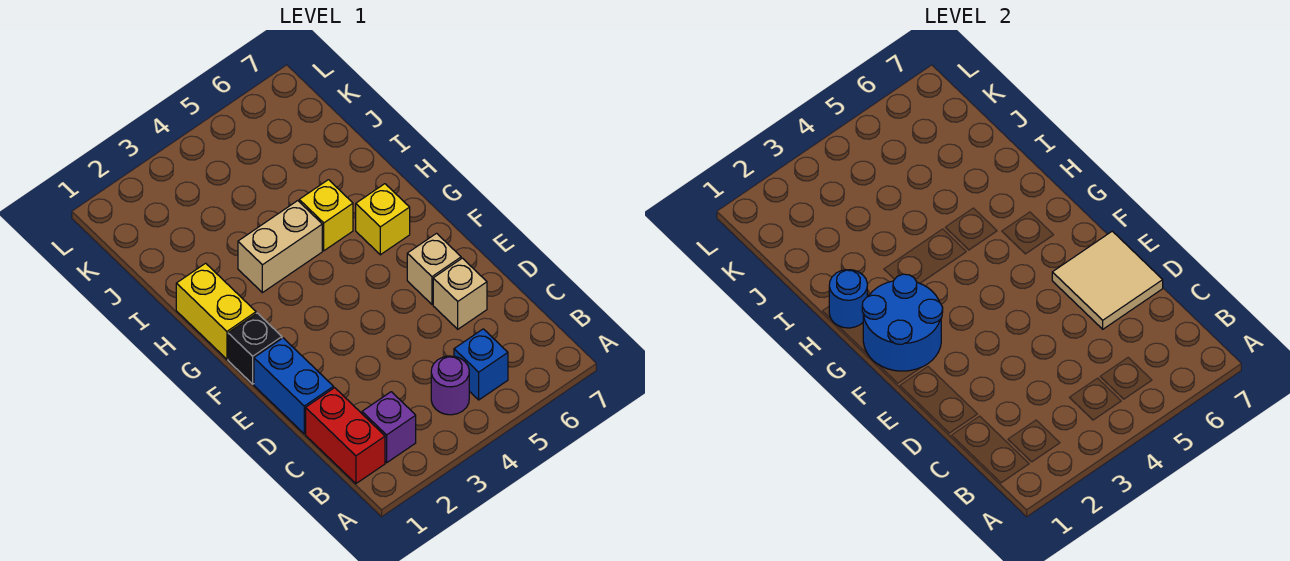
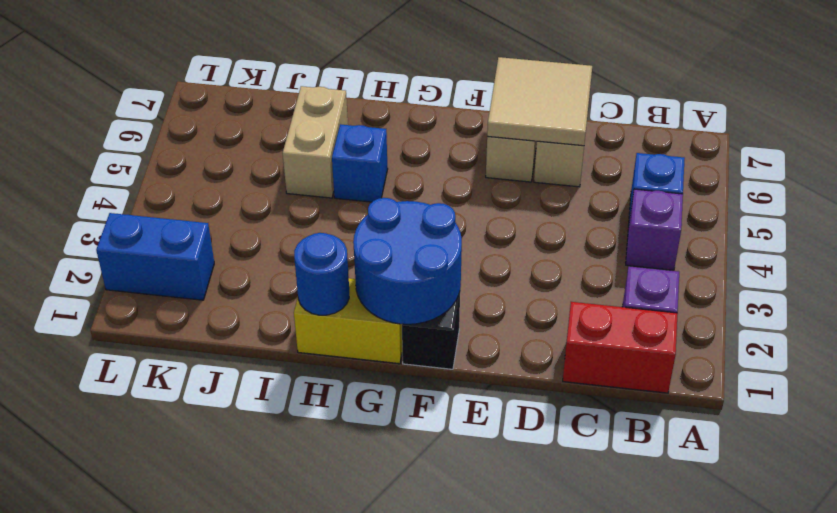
purple 1x1 round brick [431,356,469,415] -> purple 1x1 brick [626,189,683,270]
blue 1x2 brick [254,338,334,434] -> blue 1x2 brick moved to [96,213,214,300]
yellow 1x1 brick [356,184,410,255] -> none
tan 1x2 brick [238,201,322,293] -> tan 1x2 brick moved to [283,86,348,198]
yellow 1x1 brick [299,180,353,251] -> blue 1x1 brick [332,124,388,202]

